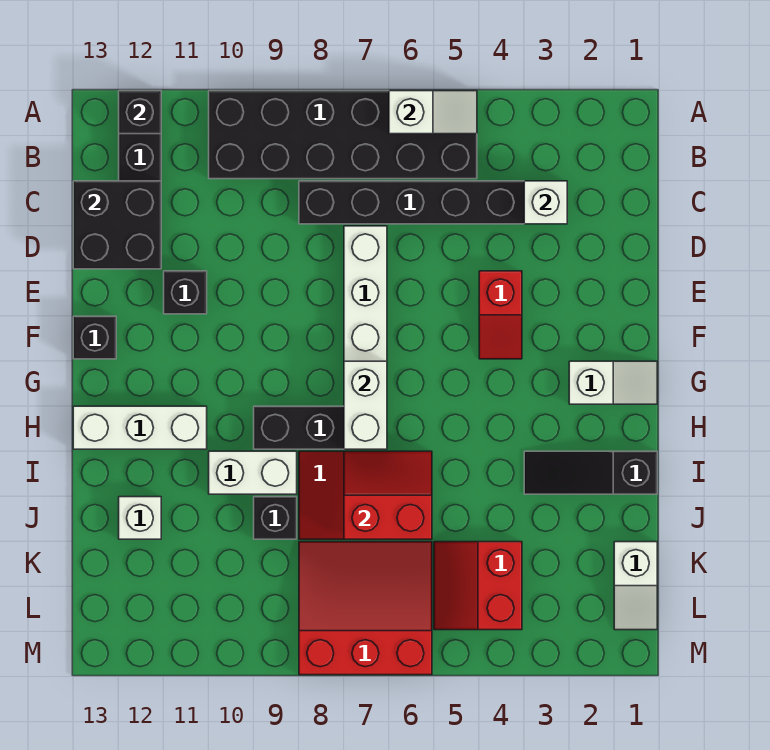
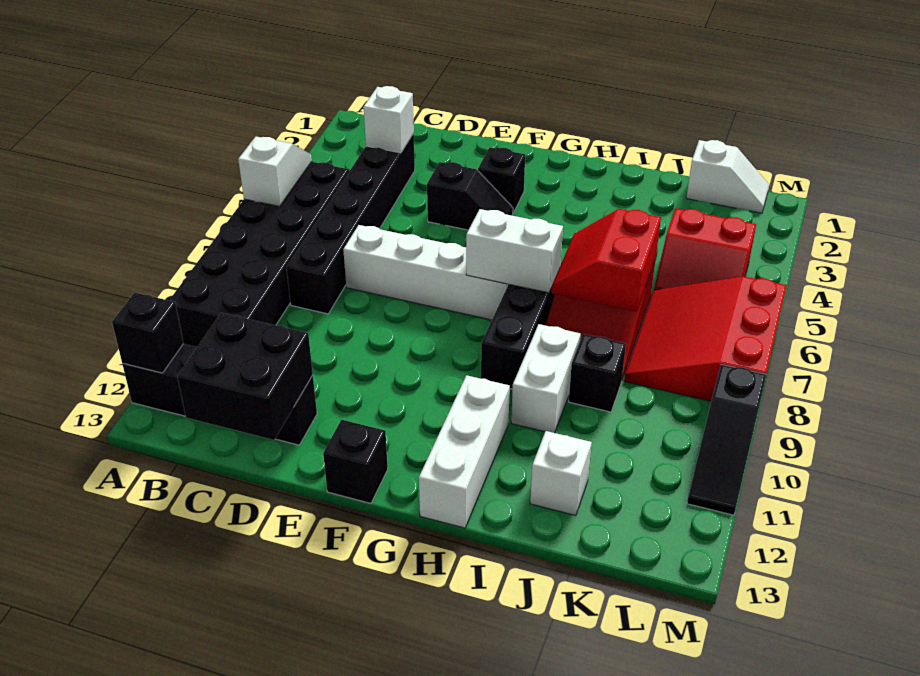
red 1x2 slope [479,271,522,359] -> black 1x2 slope [427,162,513,230]
black 1x1 brick [164,271,207,314] -> black 1x1 brick moved to [478,148,525,213]
white 1x2 slope [569,361,657,404] -> none
black 1x3 slope [524,451,657,494] -> black 1x3 slope moved to [687,365,766,515]

